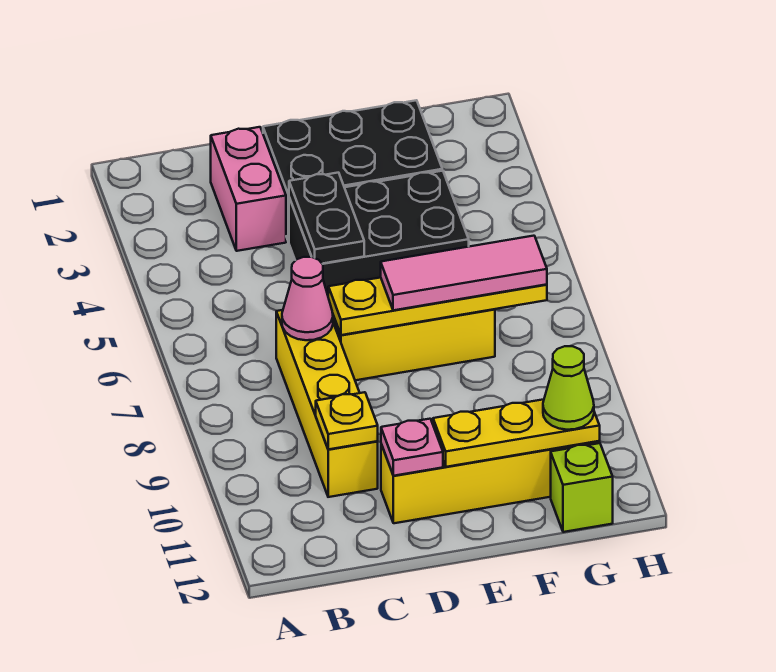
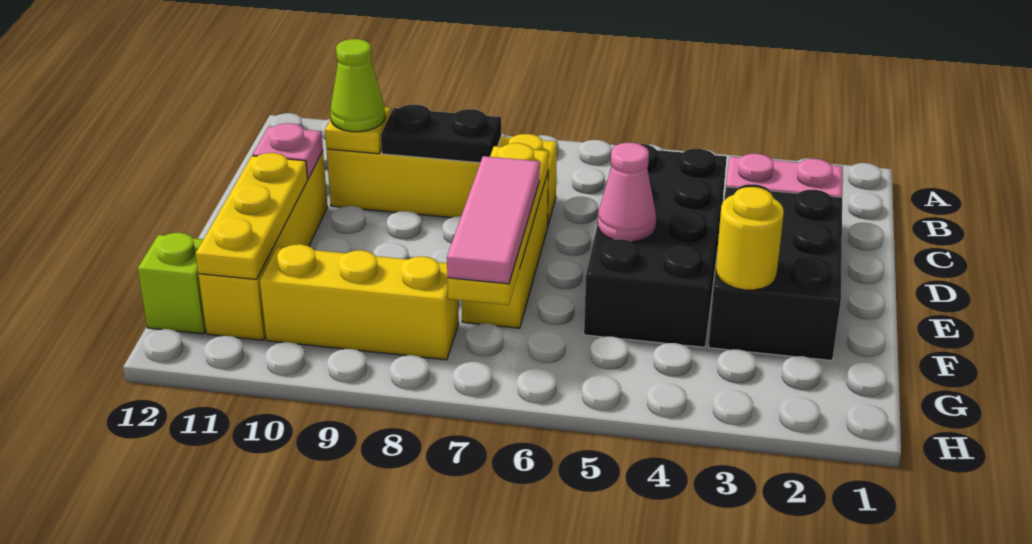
pink 1x1 cone [282,257,333,340] -> pink 1x1 cone moved to [598,143,656,242]
black 2x3 brick [289,171,469,295] -> black 2x4 brick [584,144,727,347]
black 1x2 plate [289,173,364,264] -> black 1x2 plate moved to [381,105,501,163]
none -> yellow 1x1 round brick [716,187,784,290]
none -> yellow 1x3 brick [260,244,459,360]
lime 1x1 cone [543,346,594,430] -> lime 1x1 cone moved to [330,39,385,132]

